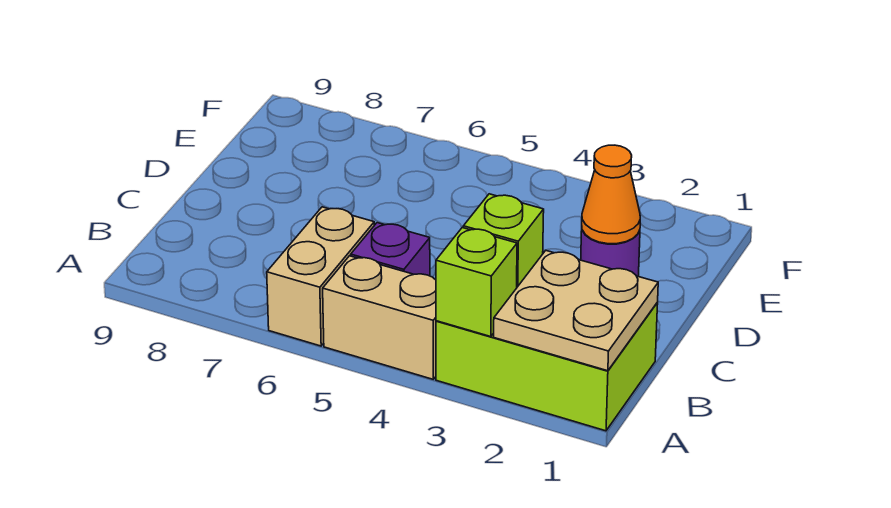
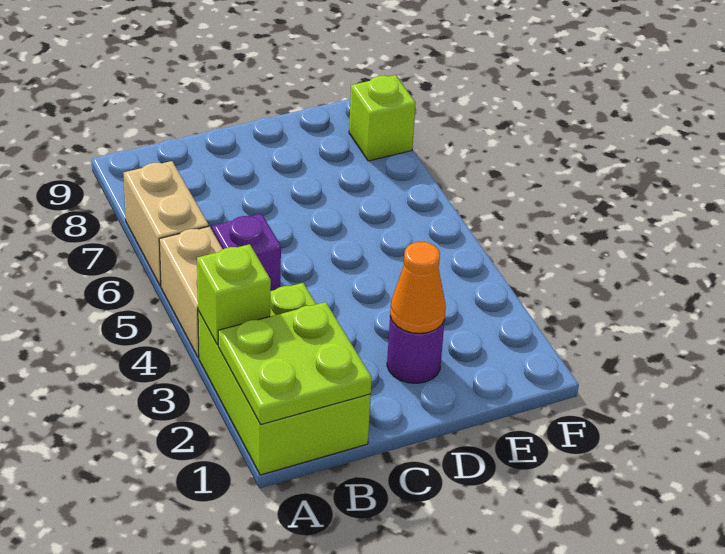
tan 2x2 plate [494,250,658,371] -> lime 2x2 plate [218,302,372,424]
tan 1x2 brick [267,207,374,346] -> tan 1x2 brick turned to [123,161,209,286]
lime 1x1 brick [463,194,544,287] -> lime 1x1 brick moved to [349,75,416,161]

